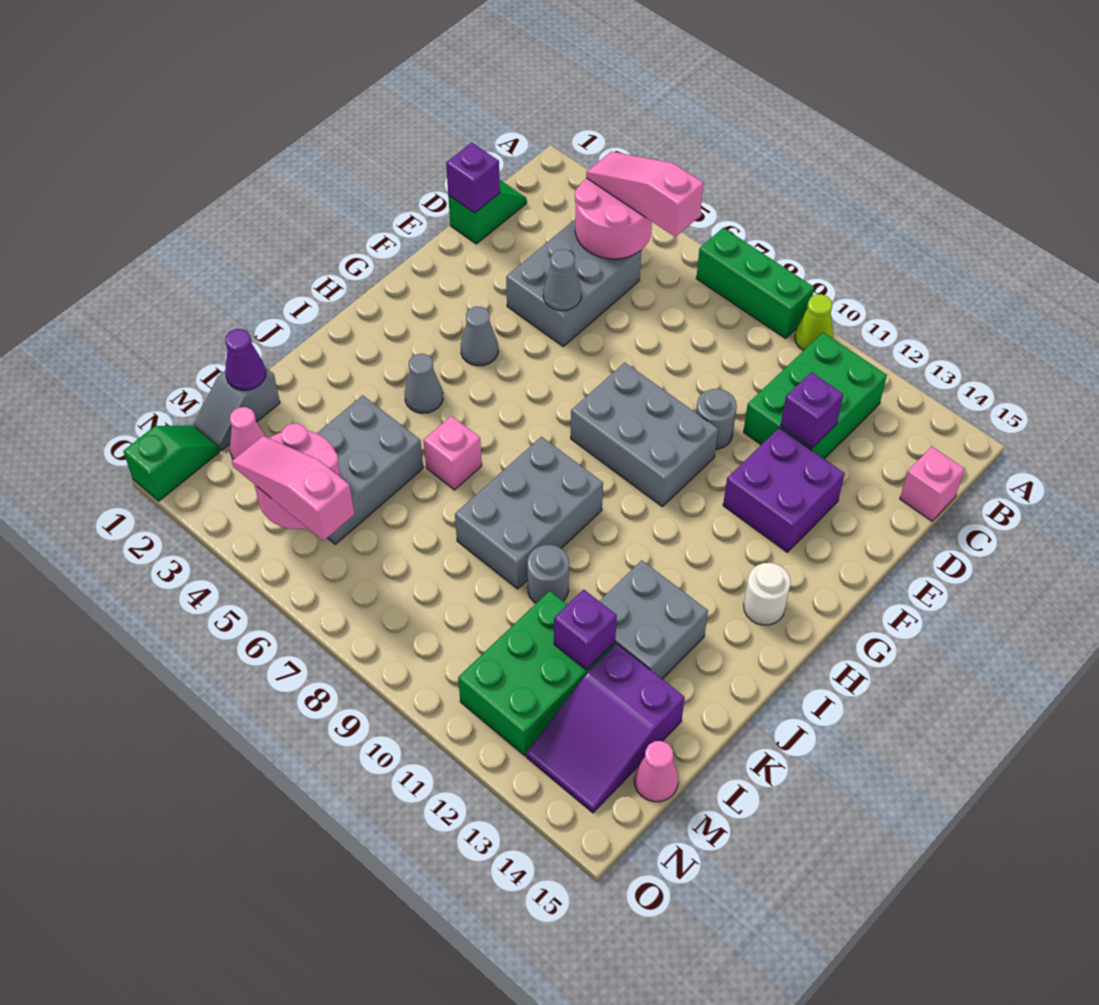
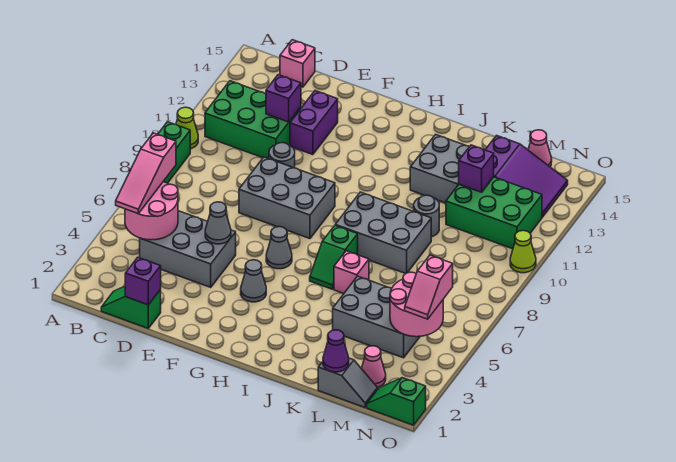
purple 2x2 brick [723,428,845,552] -> purple 1x2 brick [290,91,338,155]
grey 2x3 brick [571,362,718,507] -> grey 2x3 brick turned to [239,157,335,239]
white 1x1 round brick [744,563,791,625] -> none
grey 1x1 cone [405,354,443,413] -> grey 1x1 cone moved to [266,227,292,269]
none -> green 1x2 slope [310,226,358,289]
pink 1x3 slope [232,436,354,541] -> pink 1x2 slope [405,255,453,319]
none -> lime 1x1 cone [510,231,536,273]

